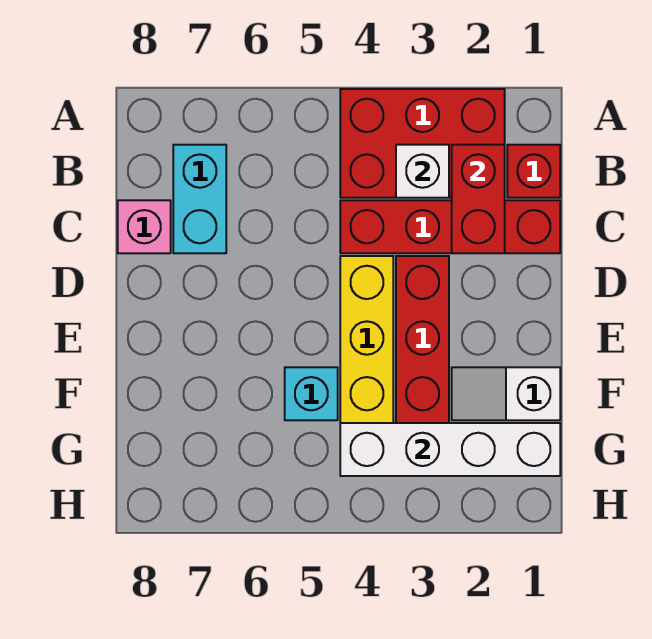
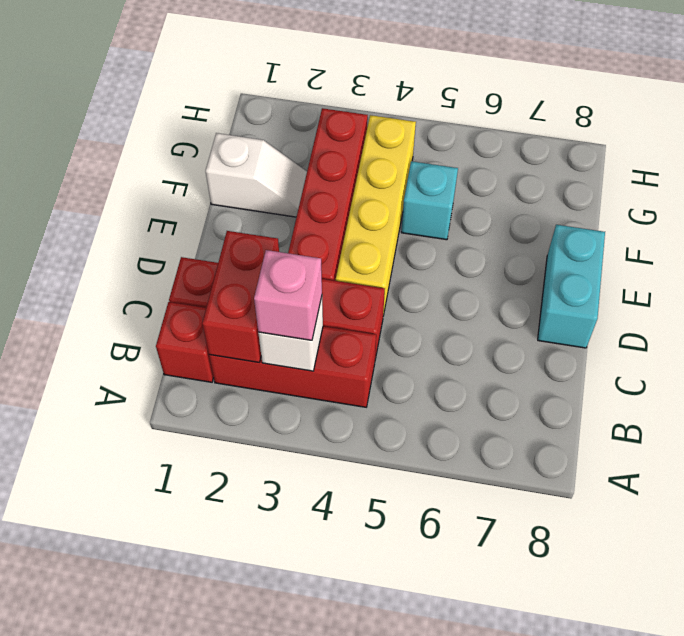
red 2x3 brick [340,89,505,198] -> red 1x3 brick [209,326,376,407]
cyan 1x2 brick [173,145,226,253] -> cyan 1x2 brick moved to [538,225,605,348]
pink 1x1 brick [118,200,171,253] -> pink 1x1 brick moved to [254,250,322,340]
white 1x4 brick [340,423,560,476] -> none

